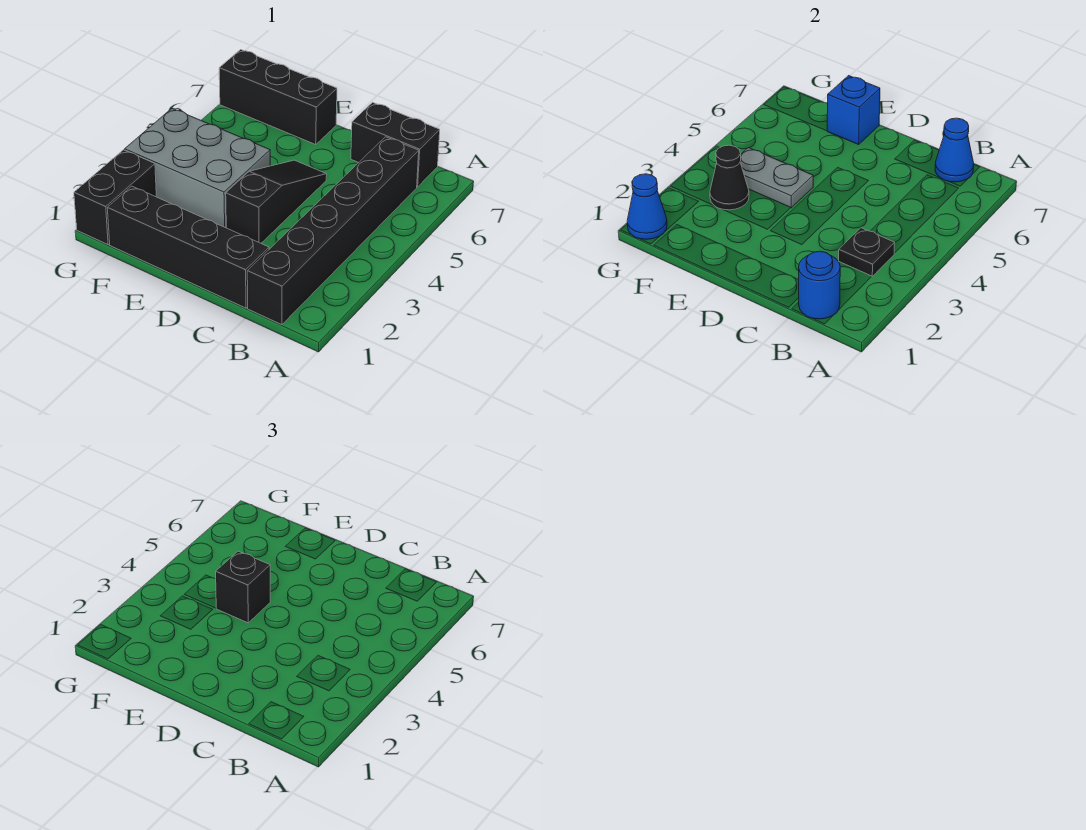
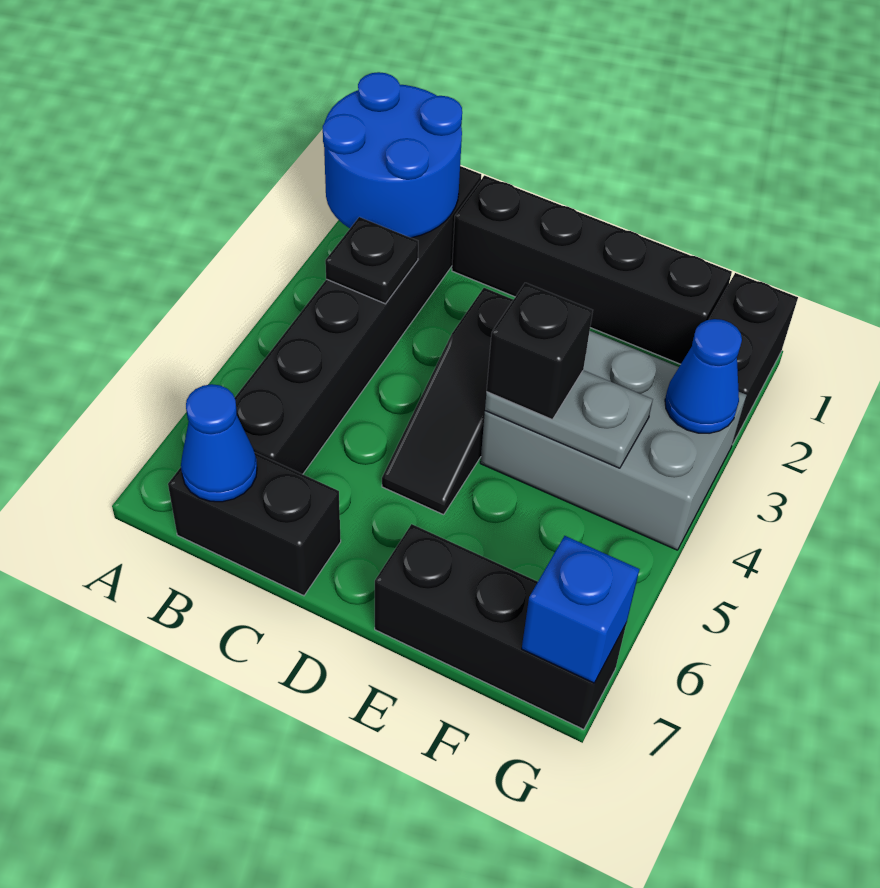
blue 1x1 round brick [799,251,840,319] -> blue 2x2 round brick [323,72,462,238]
blue 1x1 brick [827,76,880,144] -> blue 1x1 brick moved to [522,536,639,683]
black 1x1 cone [710,145,749,210] -> none
blue 1x1 cone [627,174,667,239] -> blue 1x1 cone moved to [665,319,742,433]

